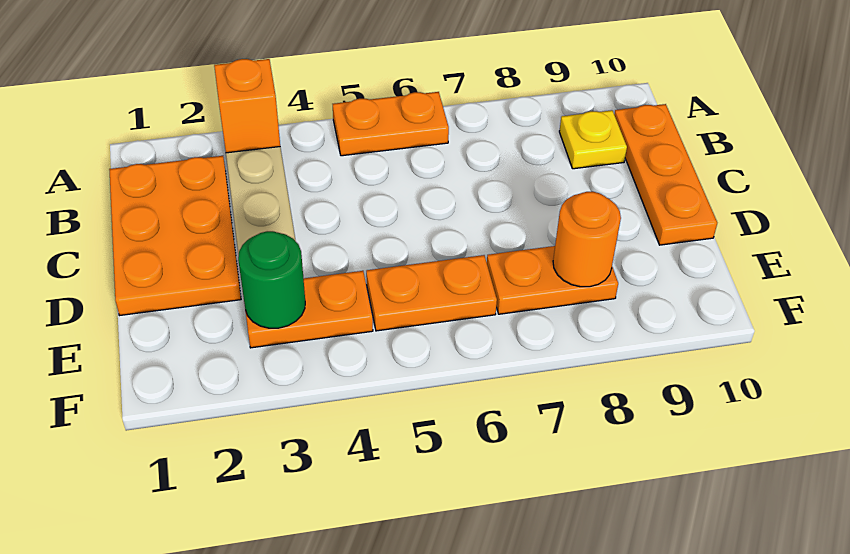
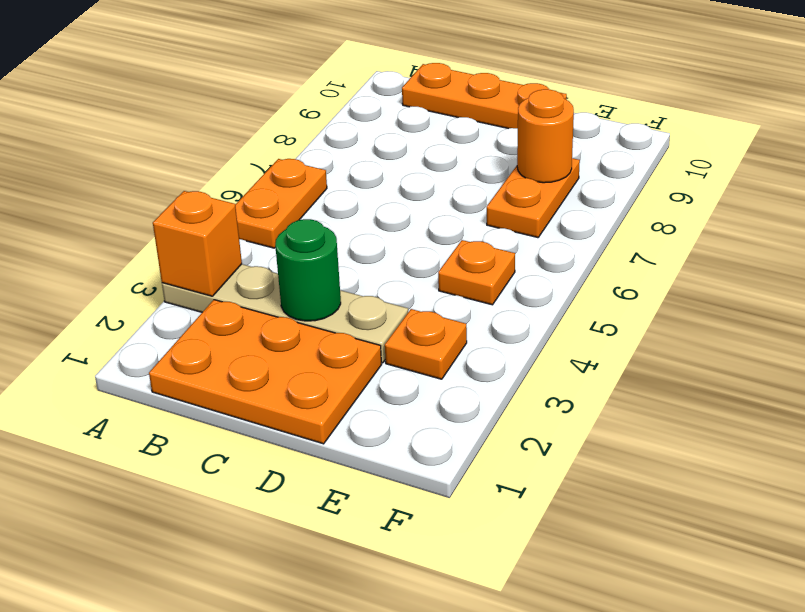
yellow 1x1 plate [559,110,627,169] -> none
orange 1x2 plate [245,271,373,348] -> orange 1x1 plate [385,309,467,379]
green 1x1 round brick [238,231,305,328] -> green 1x1 round brick moved to [275,219,341,321]
orange 1x2 plate [366,255,497,331] -> orange 1x1 plate [438,240,515,305]

